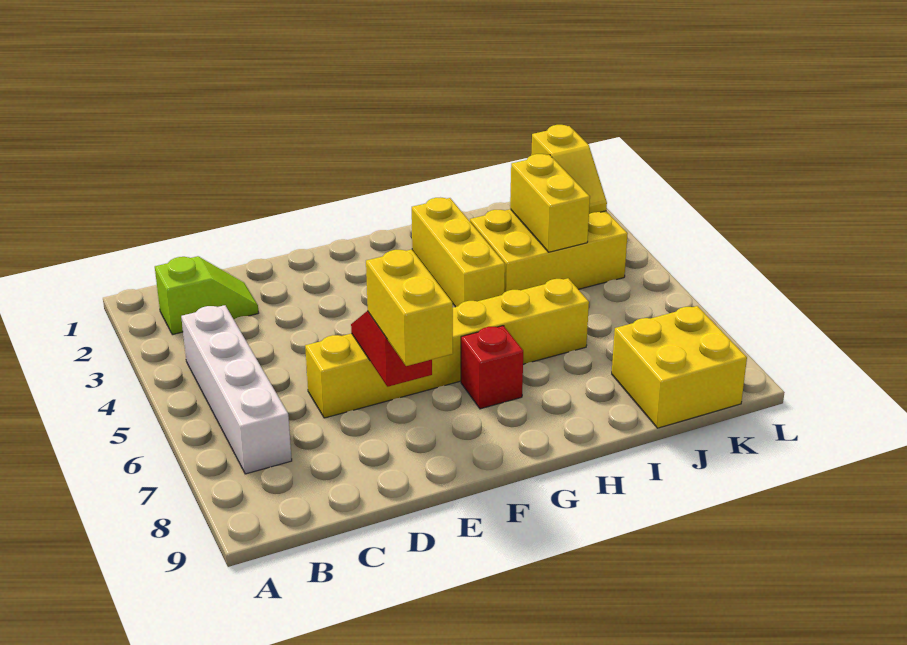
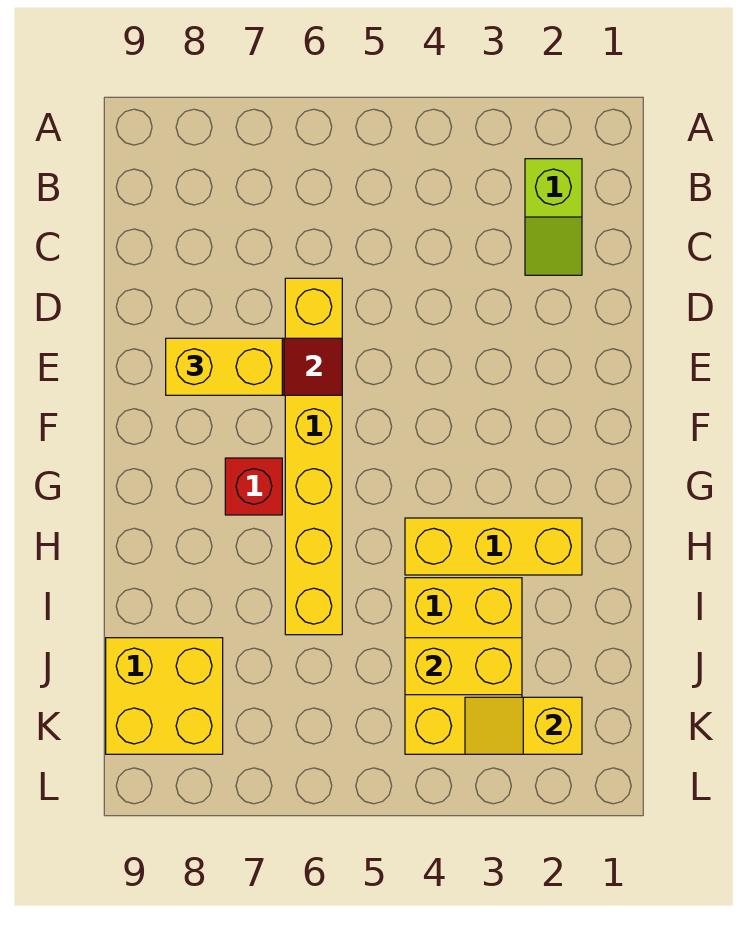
white 1x4 brick [181,305,292,474] -> none

